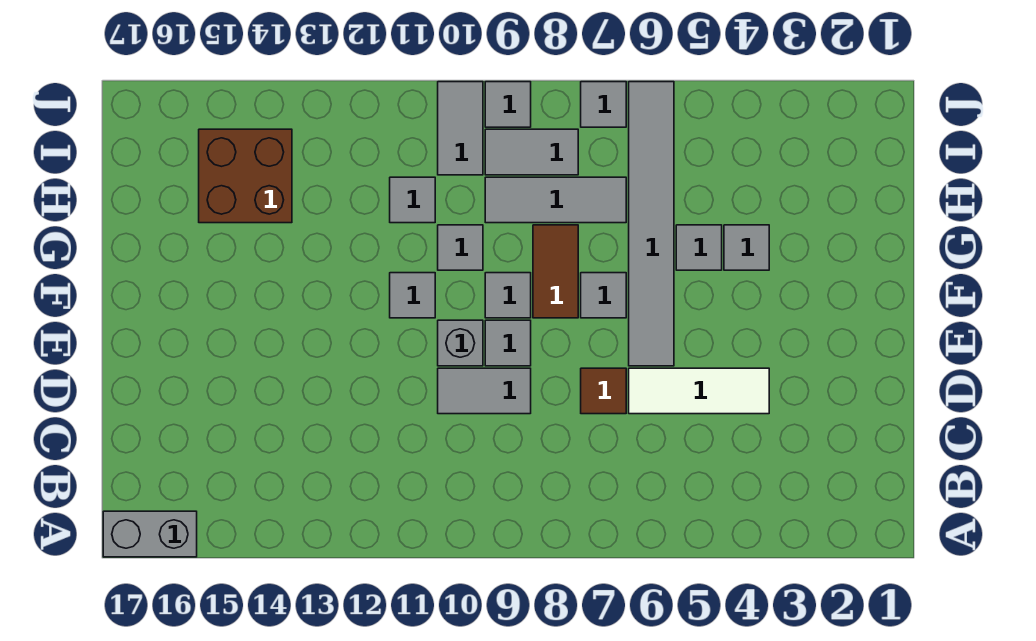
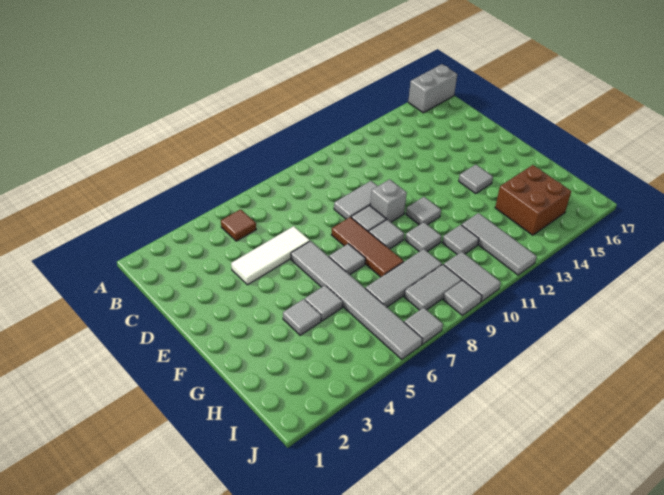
brown 1x1 tile [581,368,626,414] -> brown 1x1 tile moved to [221,209,256,241]
brown 1x2 tile [533,225,578,318] -> brown 1x3 tile [331,217,404,277]
none -> grey 1x1 tile [459,165,493,194]
none -> grey 1x3 tile [462,213,537,275]

